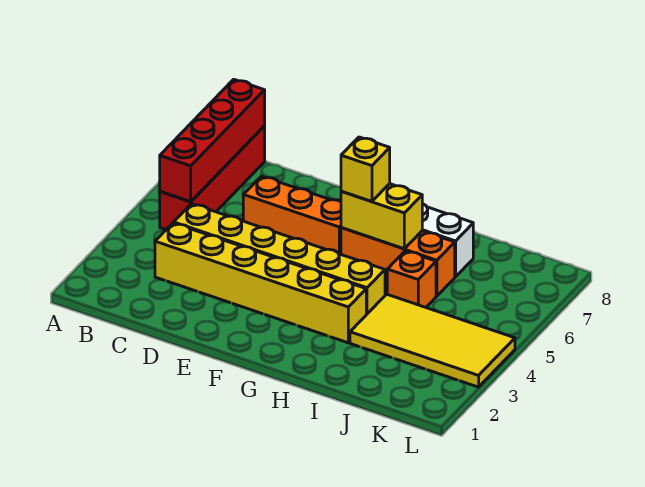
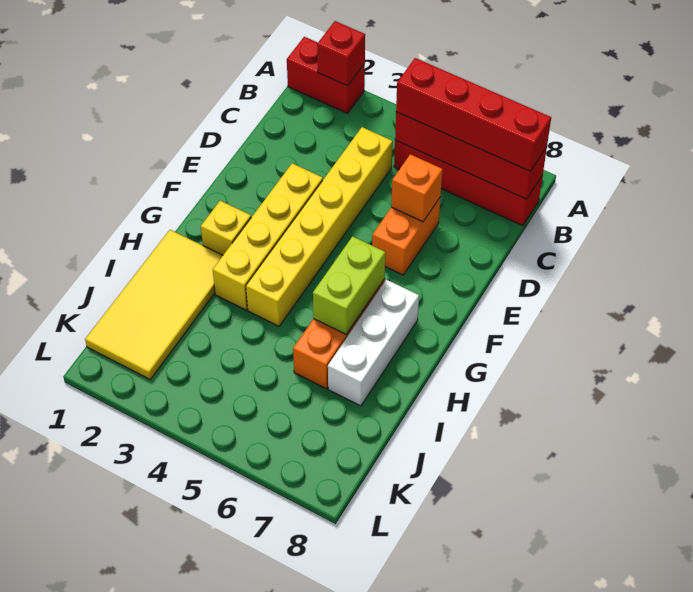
none -> red 1x2 brick [287,37,365,113]
none -> red 1x1 brick [317,21,365,86]
none -> red 1x4 brick [396,58,551,171]
yellow 1x6 brick [155,223,366,343] -> yellow 1x4 brick [213,163,323,310]
orange 1x3 brick [243,176,341,254] -> orange 1x2 brick [372,198,440,275]
yellow 1x2 brick [341,184,422,249] -> lime 1x2 brick [313,236,385,334]
yellow 1x1 brick [341,137,390,201] -> yellow 1x1 brick moved to [201,201,251,255]
yellow 2x4 tile [350,294,515,387] -> yellow 2x4 tile moved to [85,230,223,379]
orange 1x1 brick [387,251,436,307] -> orange 1x1 brick moved to [391,154,443,222]

